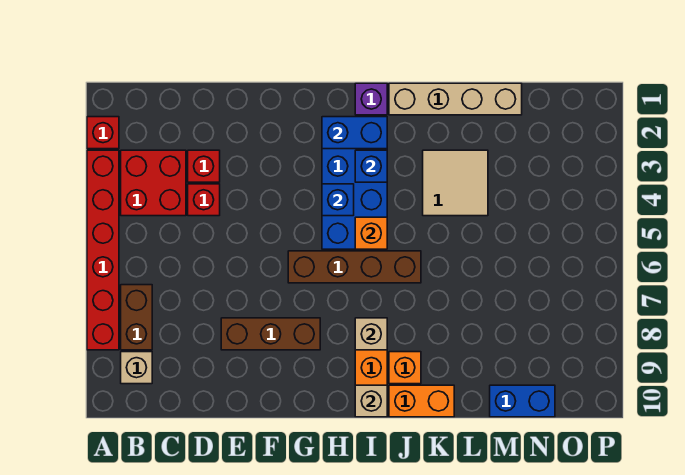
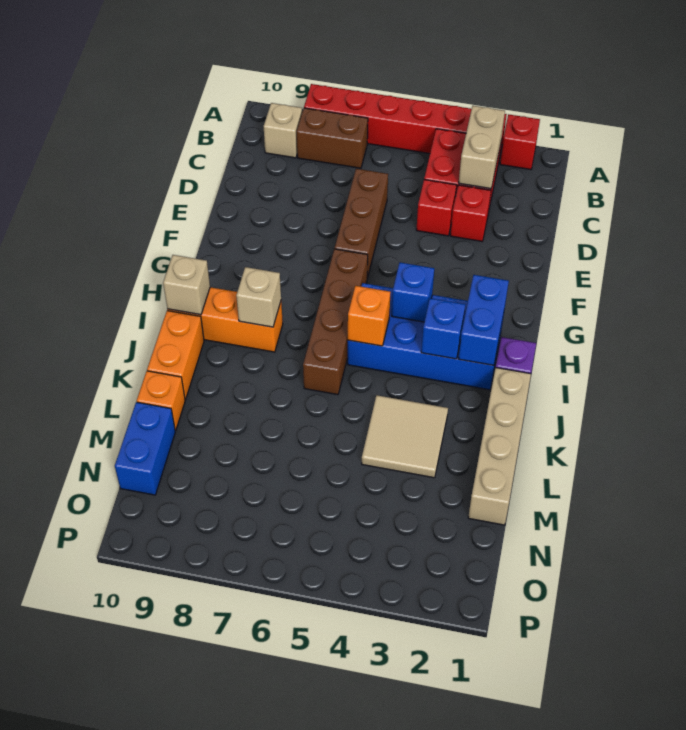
none -> tan 1x2 brick [459,106,505,189]
brown 1x3 brick [221,318,320,350] -> brown 1x3 brick moved to [335,169,388,278]
orange 1x1 brick [389,352,421,384] -> orange 1x1 brick moved to [137,371,185,431]

